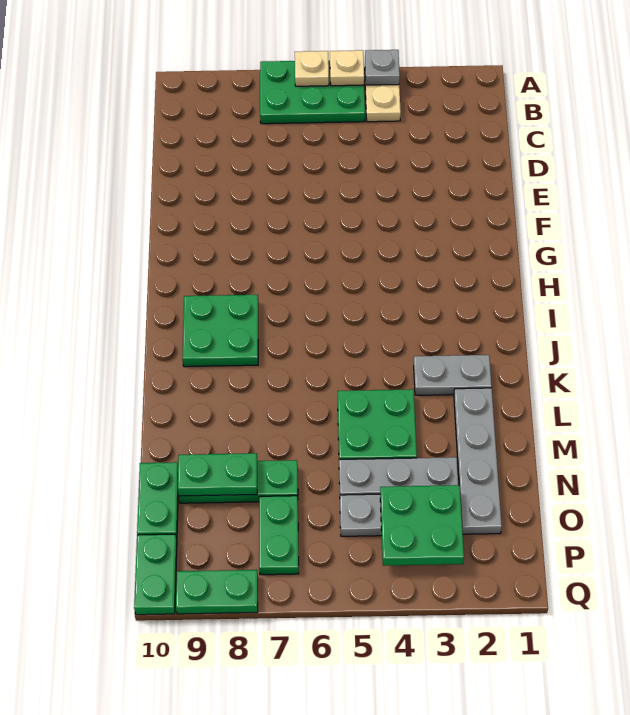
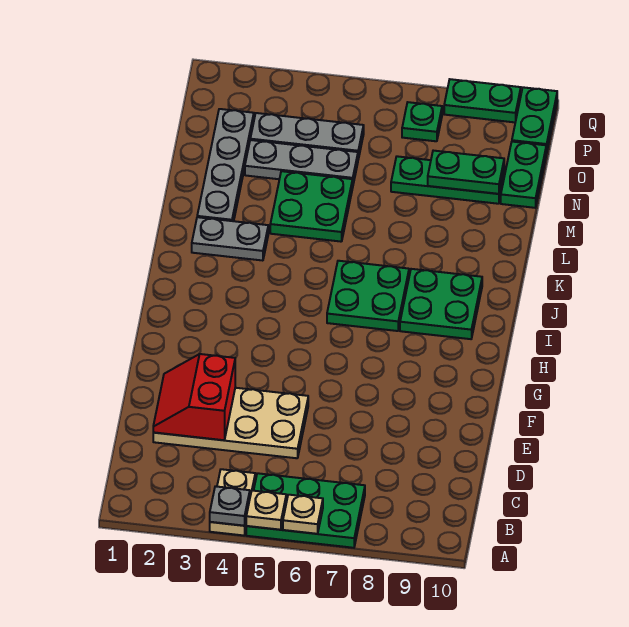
none -> tan 2x4 plate [153,388,308,458]
none -> red 2x2 slope [153,354,235,440]
green 2x2 plate [380,485,464,566] -> green 2x2 plate moved to [327,261,409,331]
green 1x2 plate [259,496,299,575] -> green 1x1 plate [402,102,442,141]

